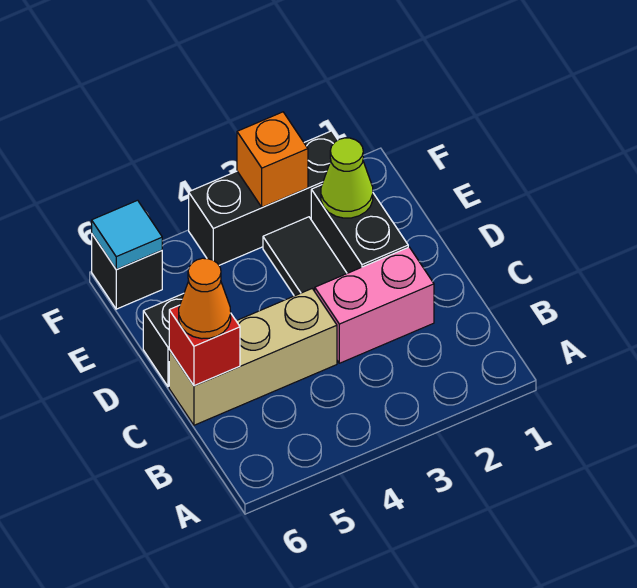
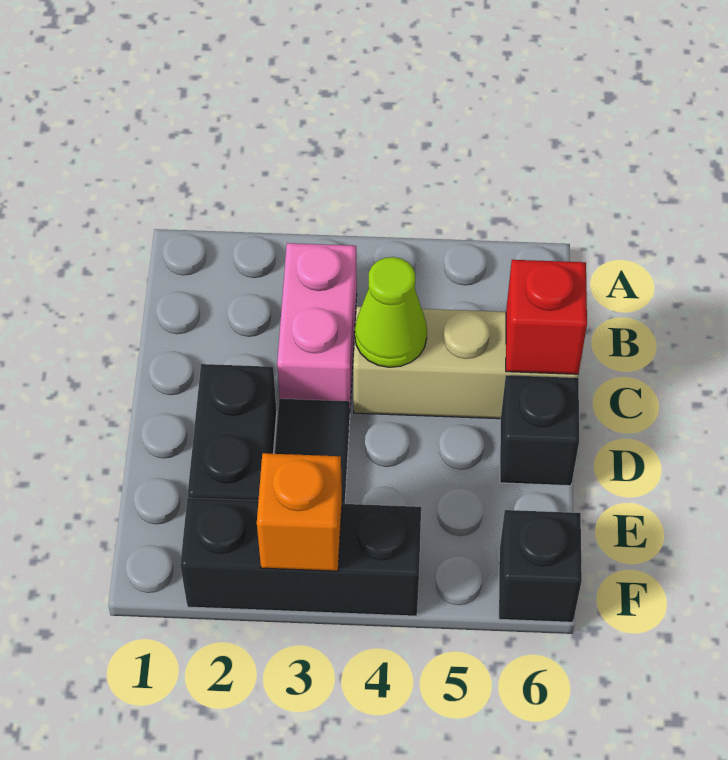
pink 1x2 brick [315,247,434,363] -> pink 1x2 brick turned to [277,243,357,405]
orange 1x1 cone [179,258,231,339] -> none
lime 1x1 cone [321,138,373,218] -> lime 1x1 cone moved to [355,257,427,367]
cyan 1x1 tile [92,200,162,270] -> none

